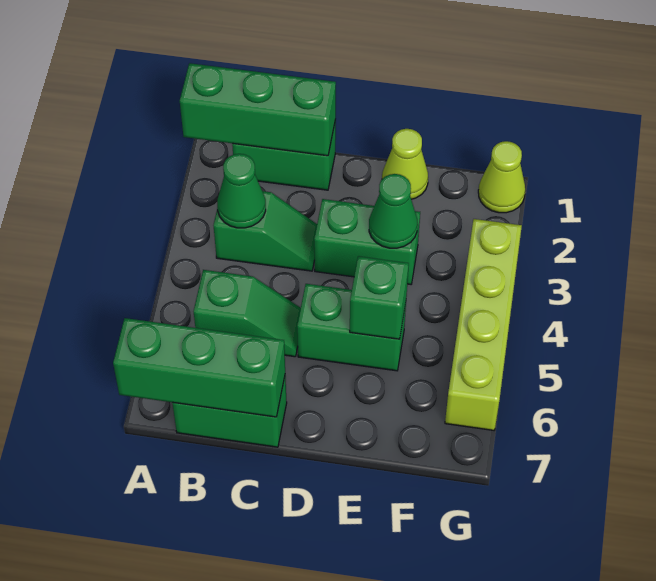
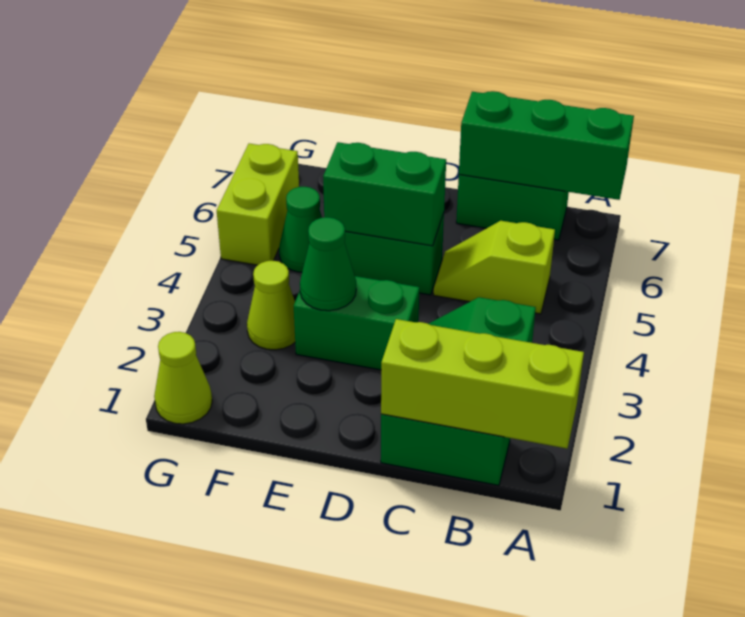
green 1x3 brick [180,63,336,156] -> lime 1x3 brick [381,319,584,449]
green 1x1 cone [217,154,266,228] -> green 1x1 cone moved to [279,187,322,272]
green 1x2 slope [194,270,301,357] -> lime 1x2 slope [434,221,555,314]
lime 1x1 cone [382,129,428,199] -> lime 1x1 cone moved to [247,261,295,350]
green 1x1 brick [350,256,409,339] -> green 1x2 brick [323,142,446,246]
lime 1x4 brick [445,219,522,430] -> lime 1x2 brick [217,144,299,265]

